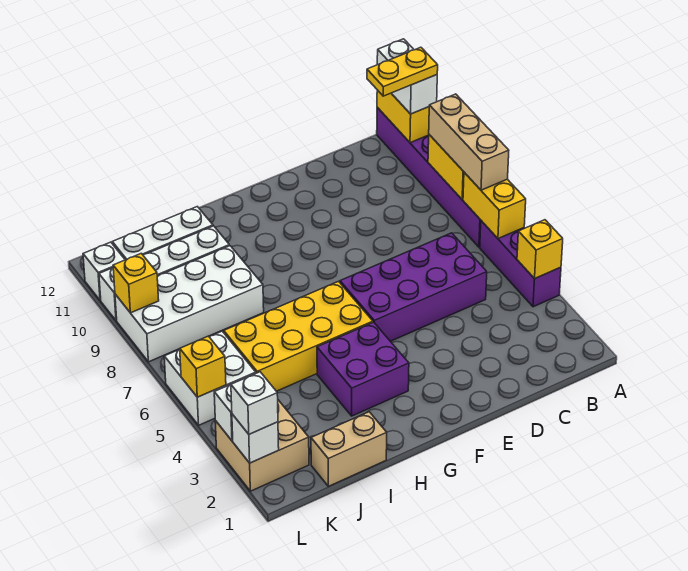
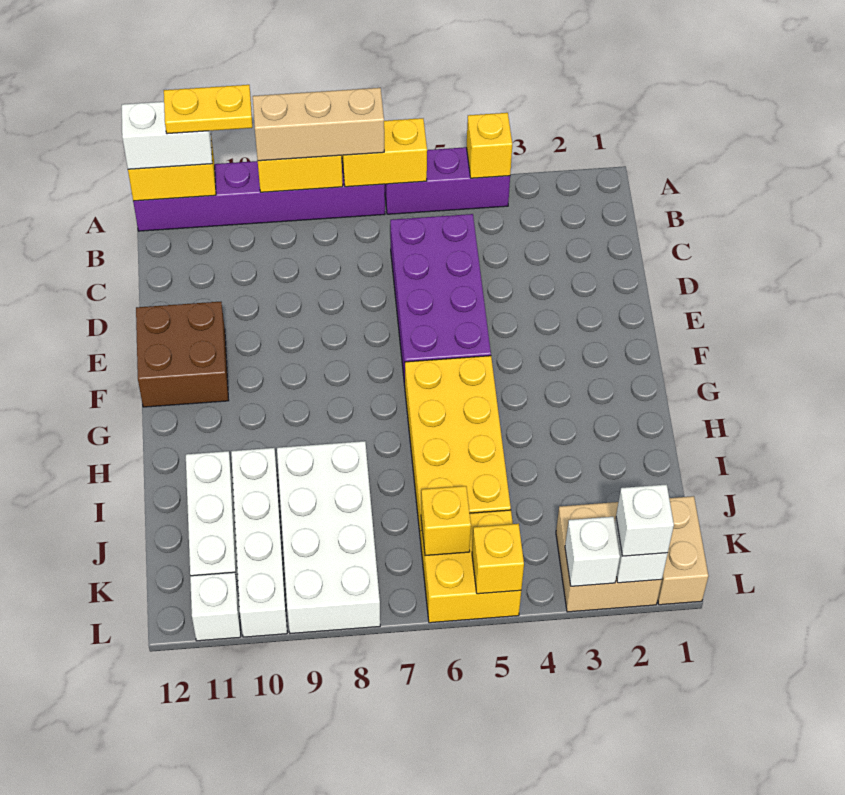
yellow 1x2 plate [367,47,438,96] -> yellow 1x2 plate turned to [164,85,252,134]
none -> brown 2x2 brick [136,302,229,407]
purple 2x2 brick [317,322,409,416] -> none
tan 1x2 brick [311,412,387,486] -> tan 1x2 brick moved to [658,496,708,605]
white 2x2 brick [164,331,256,425] -> yellow 2x2 brick [421,510,521,623]
yellow 1x1 brick [113,253,159,313] -> yellow 1x1 brick moved to [421,486,471,556]

